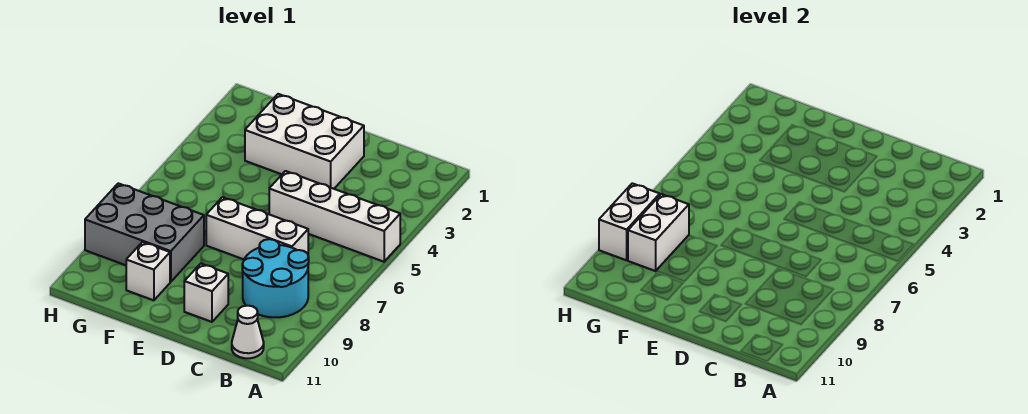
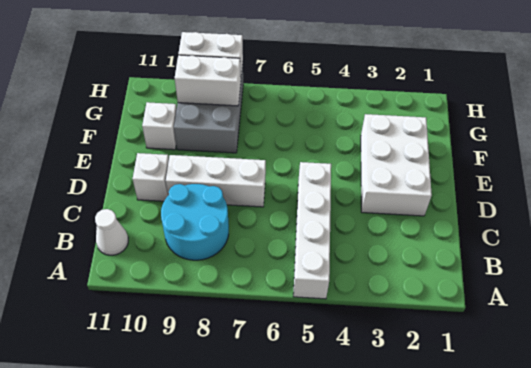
white 1x3 brick [206,197,308,259] -> white 1x3 brick turned to [166,155,266,207]

